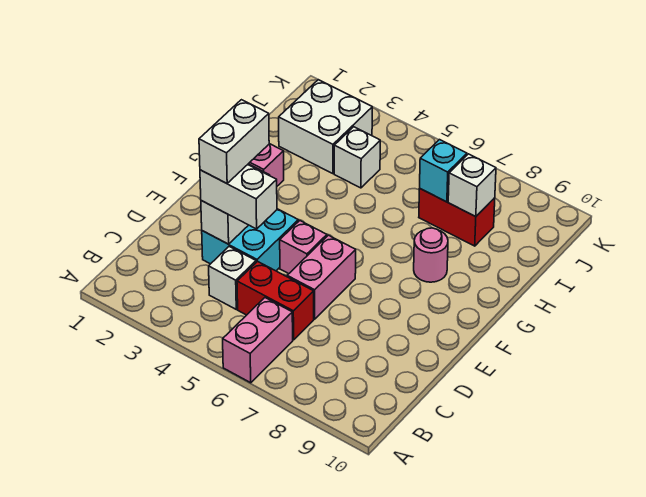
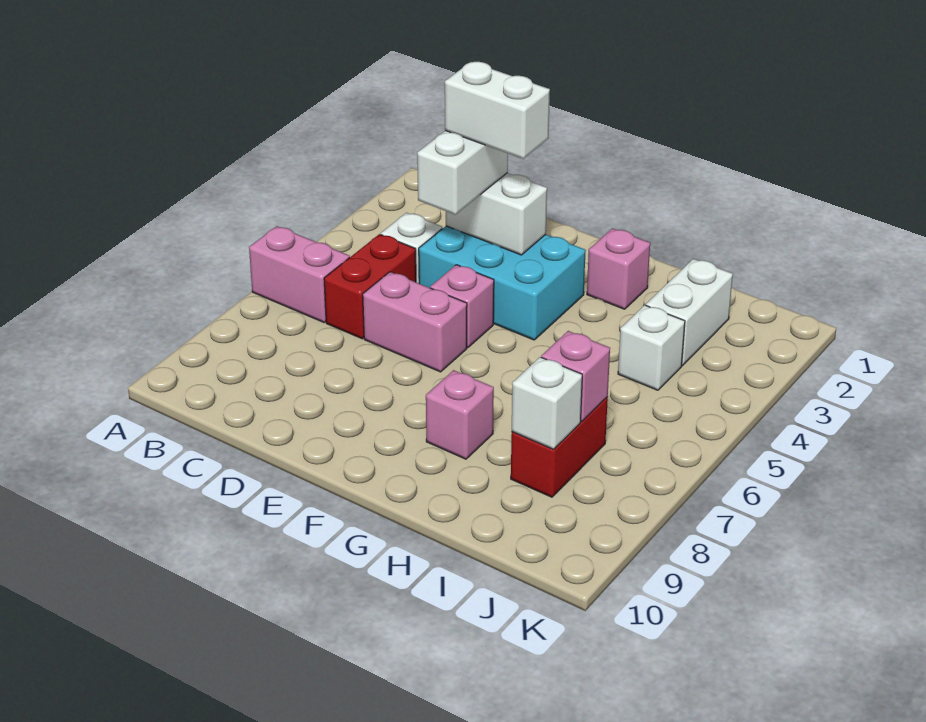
cyan 2x2 brick [202,209,298,271] -> cyan 2x3 brick [419,226,586,340]
pink 1x1 round brick [414,228,448,282] -> pink 1x1 brick [426,370,494,459]
white 2x2 brick [279,80,372,174] -> white 1x2 brick [646,259,733,365]
cyan 1x1 brick [420,140,467,202] -> pink 1x1 brick [541,331,610,422]

